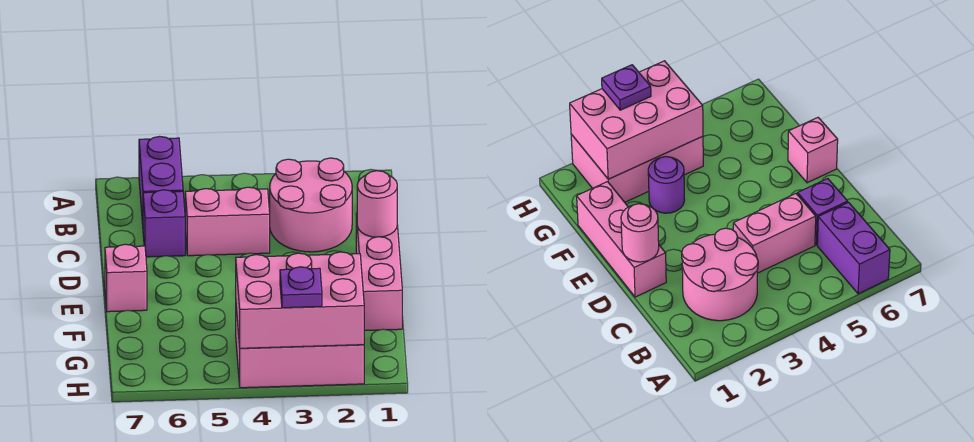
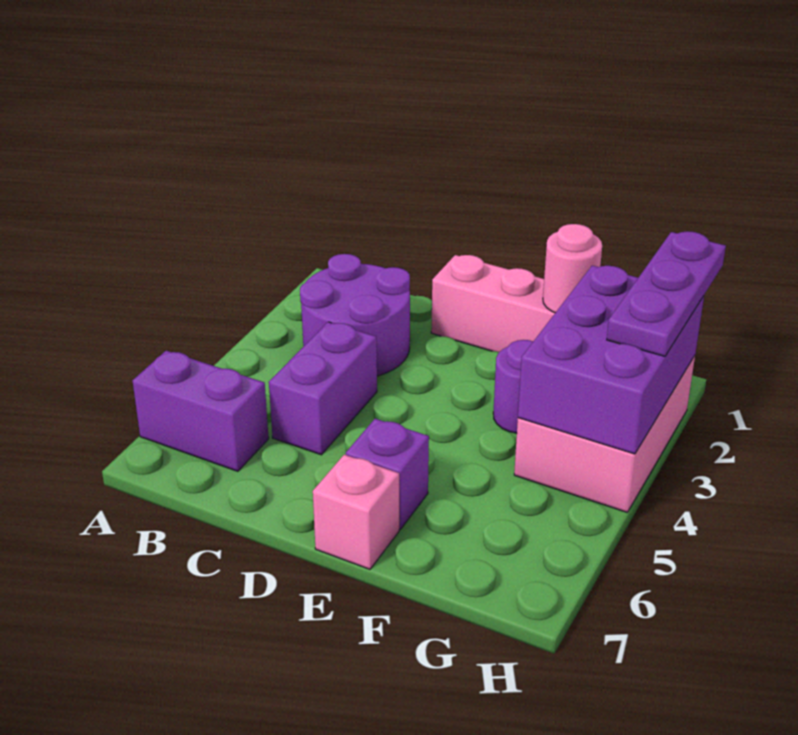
pink 2x2 round brick [270,158,352,252] -> purple 2x2 round brick [300,254,410,376]
pink 1x2 brick [185,187,270,256] -> purple 1x2 brick [269,322,377,455]
purple 1x1 brick [143,190,185,257] -> purple 1x1 brick moved to [346,419,429,529]
pink 1x1 round brick [357,171,397,237] -> pink 1x1 round brick moved to [543,224,602,313]
pink 2x3 brick [236,252,364,348] -> purple 2x3 brick [518,266,704,454]
purple 1x1 plate [280,267,322,308] -> purple 1x3 plate [607,231,726,356]

